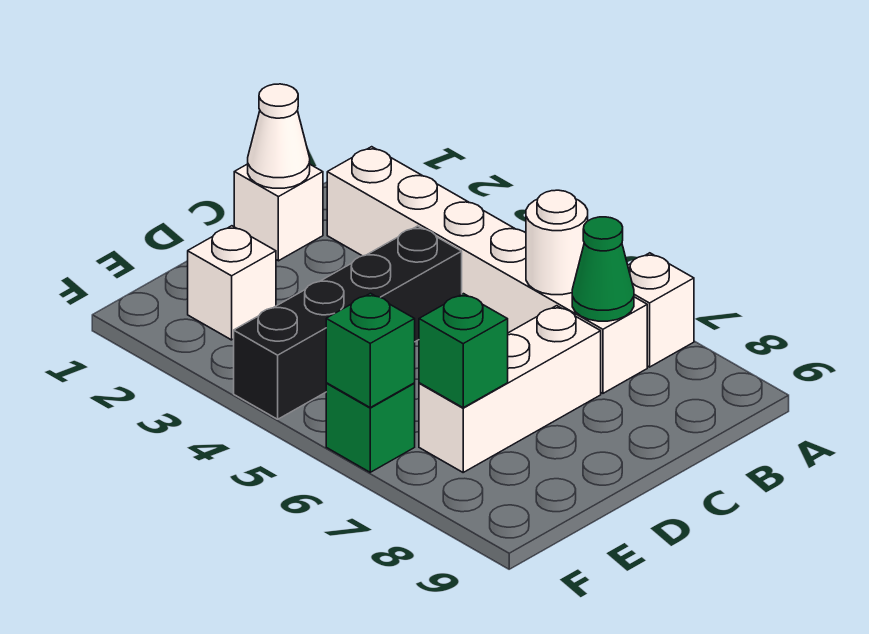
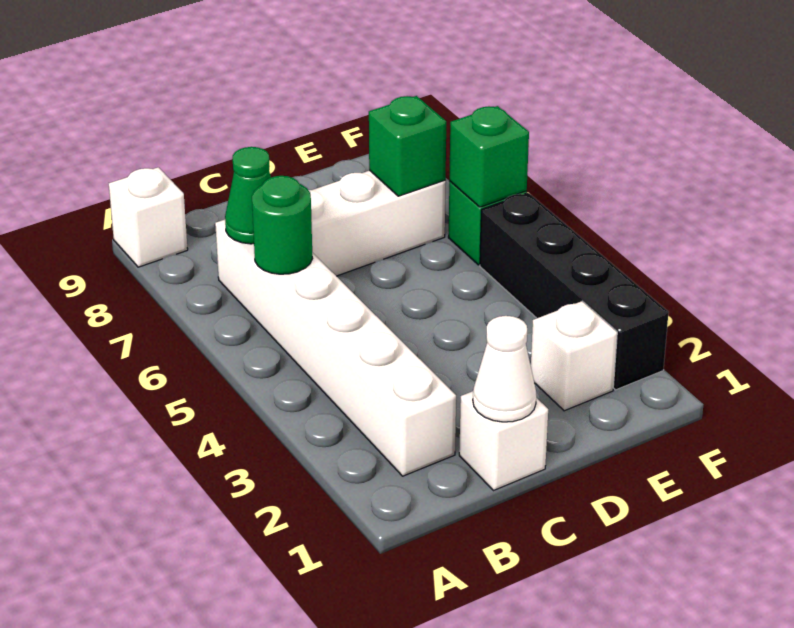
white 1x1 brick [628,253,694,367] -> white 1x1 brick moved to [109,167,188,267]
white 1x1 round brick [526,190,588,295] -> green 1x1 round brick [252,176,312,274]
black 1x4 brick [234,226,462,419] -> black 1x4 brick turned to [480,193,669,390]

